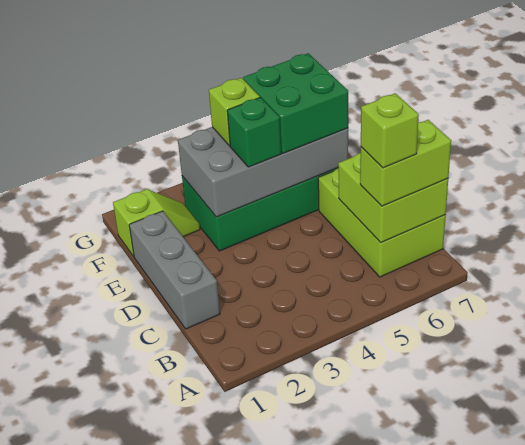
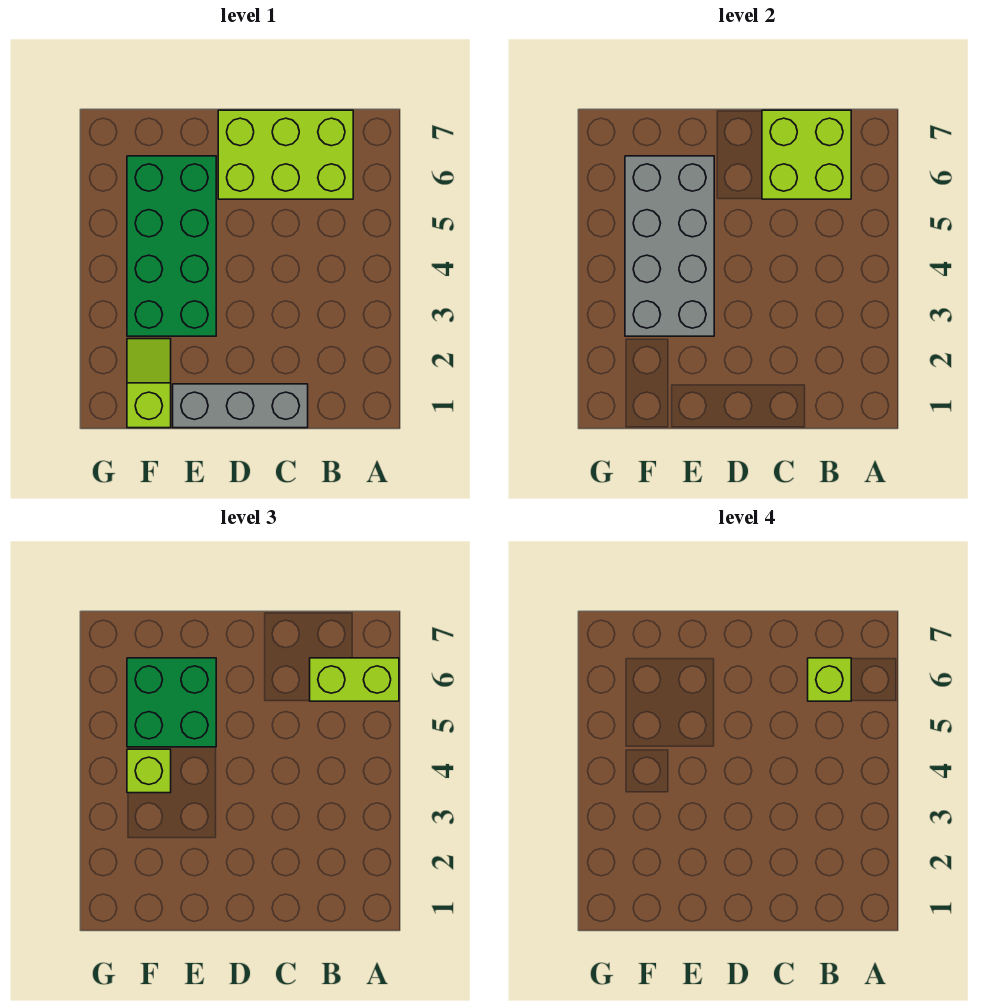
lime 1x2 brick [360,120,451,206] -> lime 1x2 brick turned to [310,658,399,701]
green 1x1 brick [227,98,281,167] -> none

